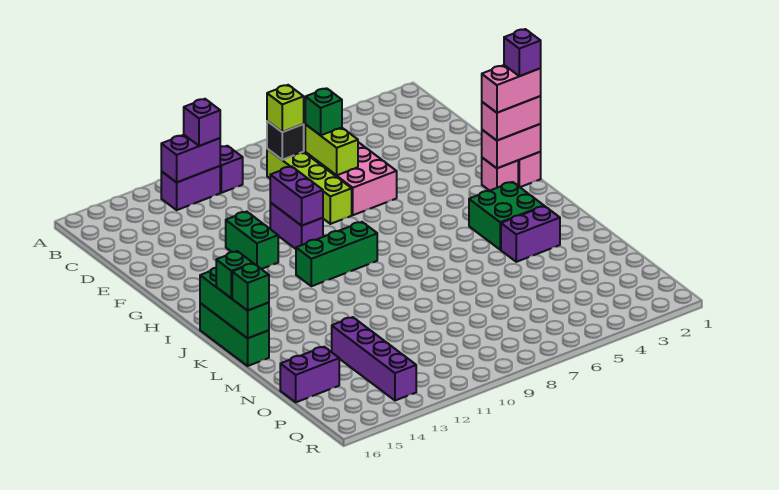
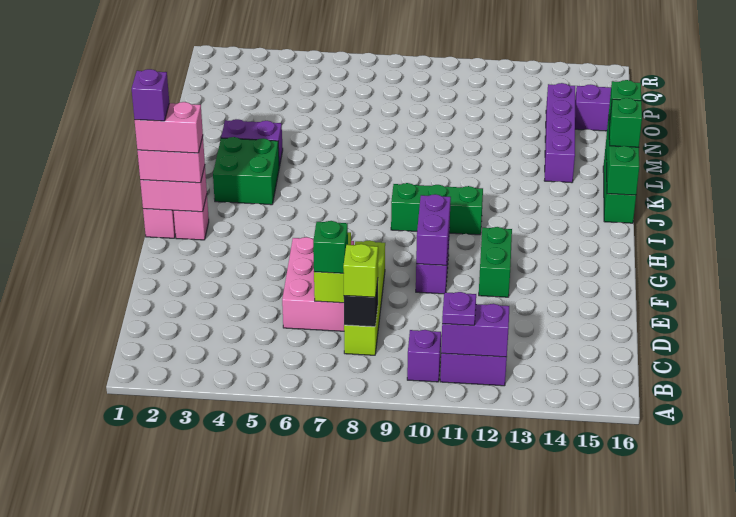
purple 1x1 brick [184,99,220,146] -> purple 1x1 plate [442,292,476,325]
purple 1x4 brick [332,317,416,401] -> purple 1x4 brick moved to [544,83,575,183]

